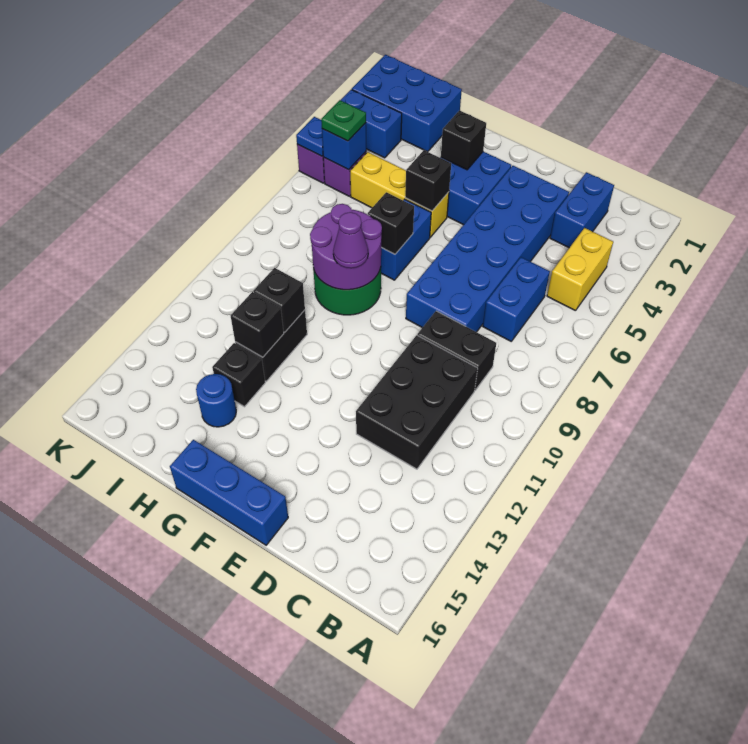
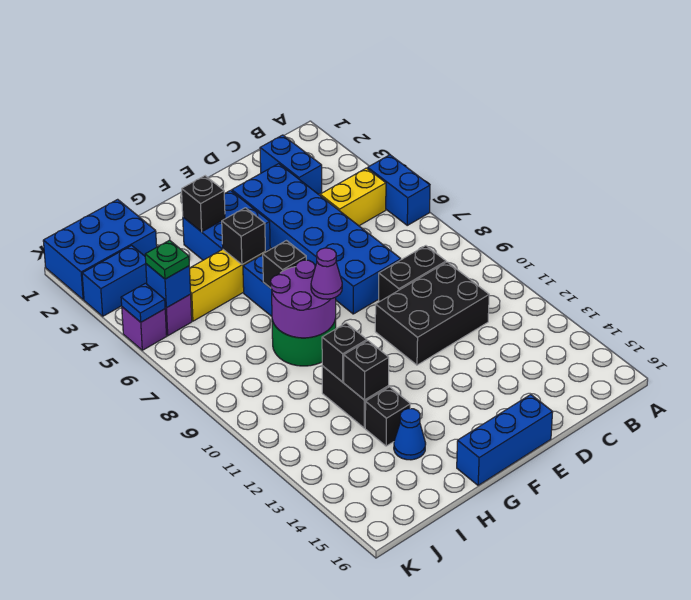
yellow 1x2 brick [547,228,613,311] -> yellow 1x2 brick turned to [320,168,386,226]
blue 1x2 brick [483,257,550,341] -> blue 1x2 brick moved to [368,155,430,225]
black 2x3 brick [356,335,478,469] -> black 2x3 brick turned to [375,262,489,365]
blue 1x1 round brick [196,374,236,427] -> blue 1x1 cone [394,409,426,460]

